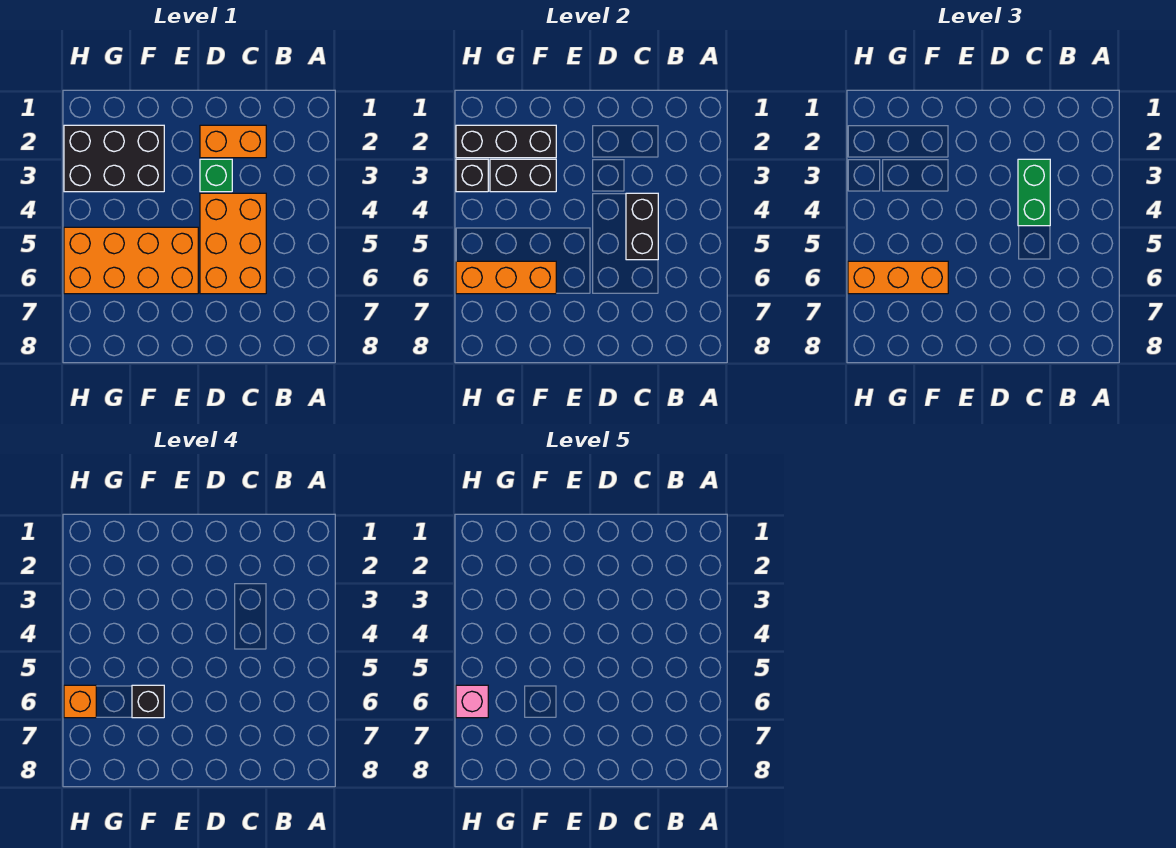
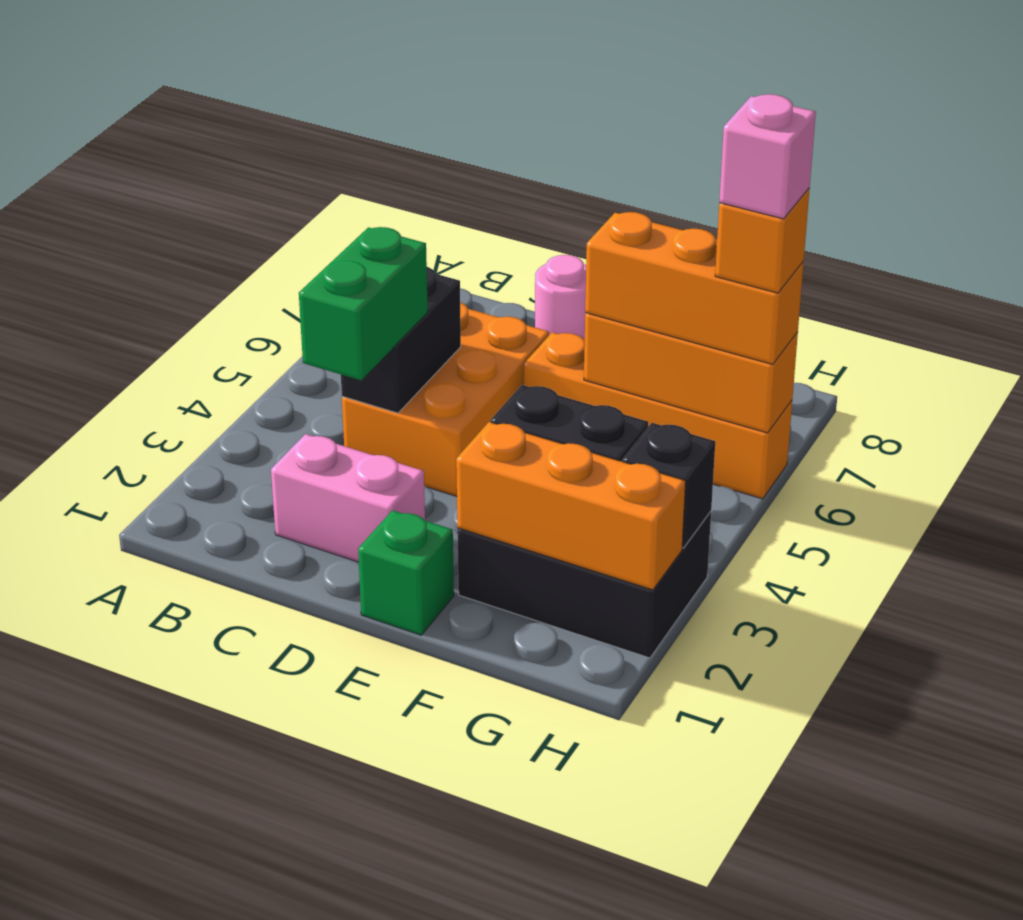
orange 1x2 brick [200,125,266,158] -> pink 1x2 brick [271,434,425,562]
green 1x1 brick [200,159,232,192] -> green 1x1 brick moved to [358,510,454,635]
none -> pink 1x1 round brick [535,255,586,340]
orange 2x4 brick [64,227,198,294] -> orange 1x4 brick [524,332,792,499]
black 1x3 brick [456,125,556,158] -> orange 1x3 brick [456,422,686,590]
black 1x1 brick [132,685,164,718] -> none

